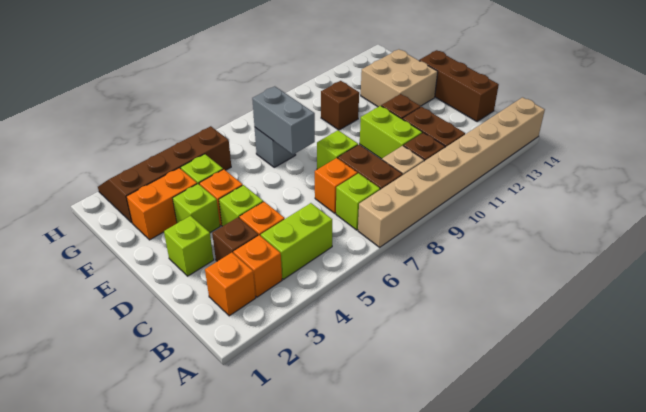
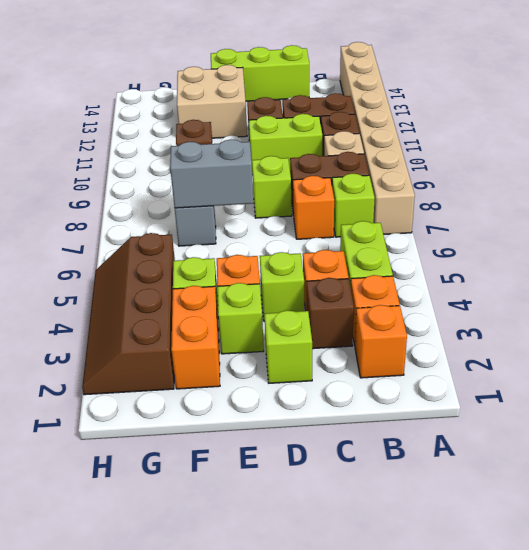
brown 1x3 brick [419,50,499,122] -> lime 1x3 brick [211,45,309,101]

